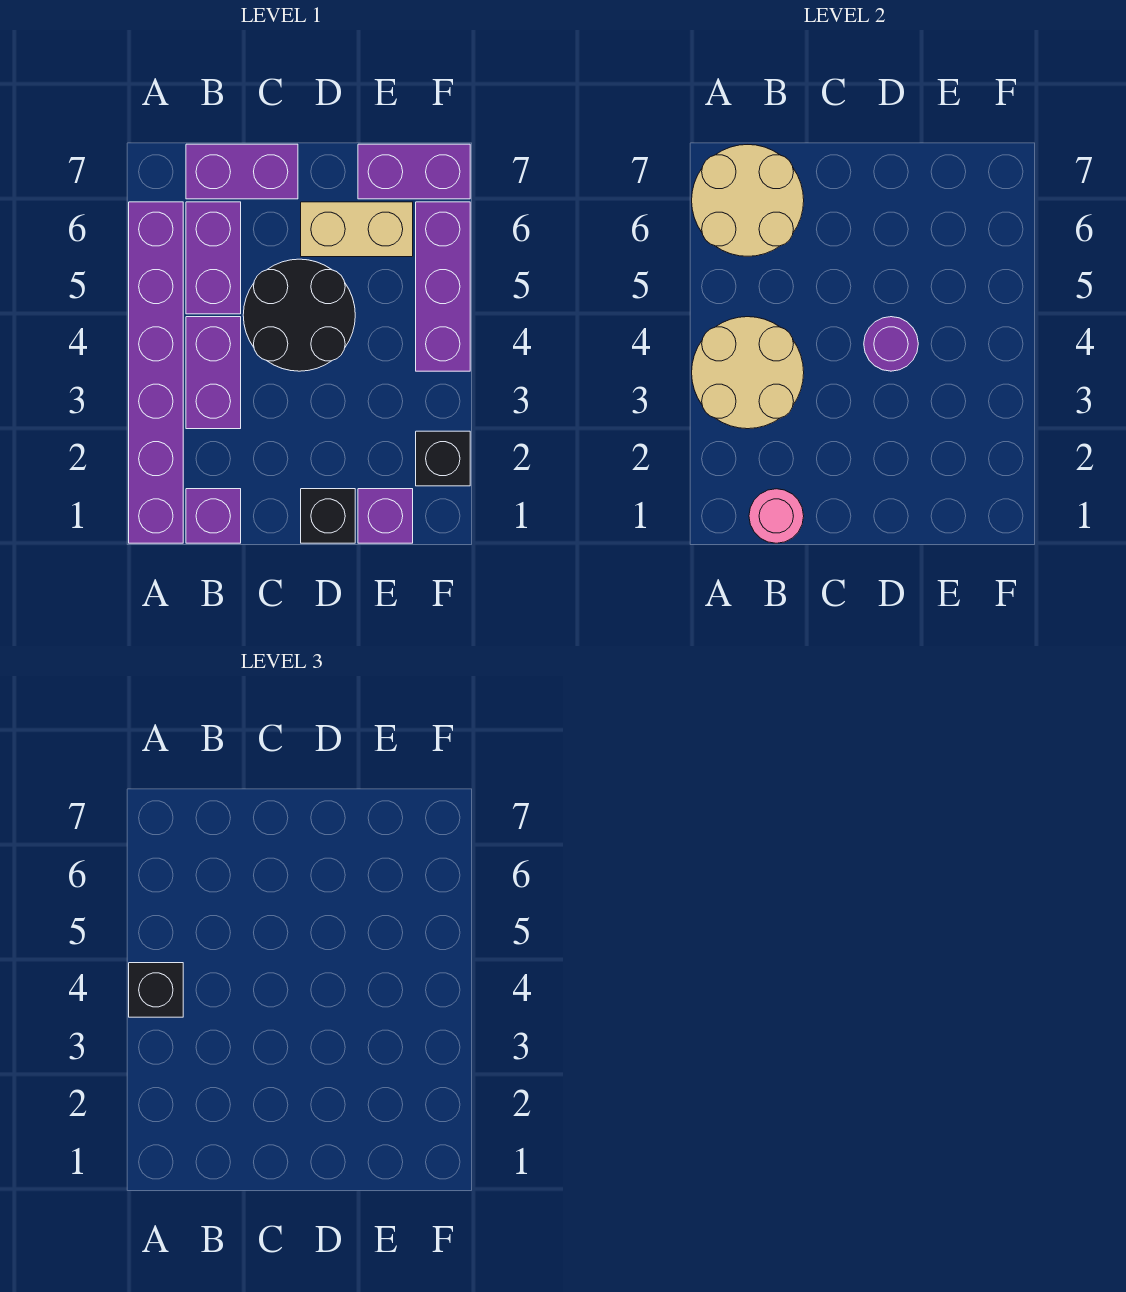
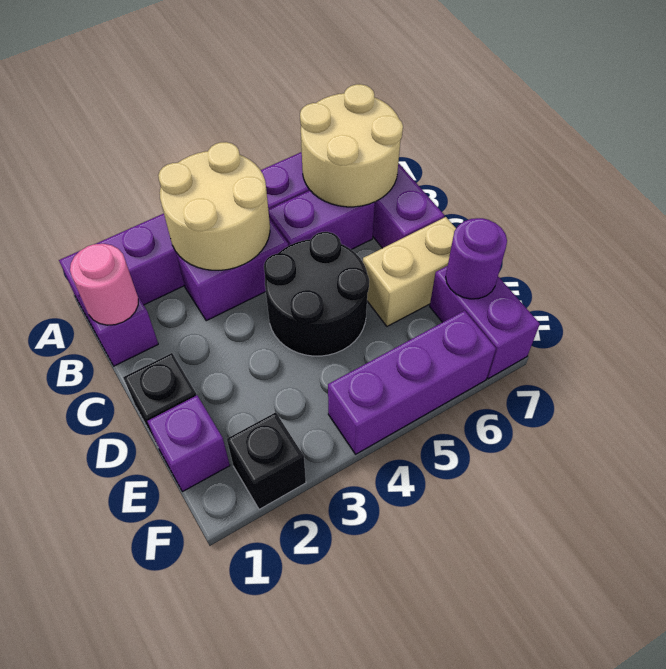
black 1x1 brick [129,963,183,1017] -> none
purple 1x1 round brick [864,317,918,371] -> purple 1x1 round brick moved to [446,218,507,299]
tan 1x2 brick [301,202,413,257] -> tan 1x2 brick turned to [363,217,456,326]

